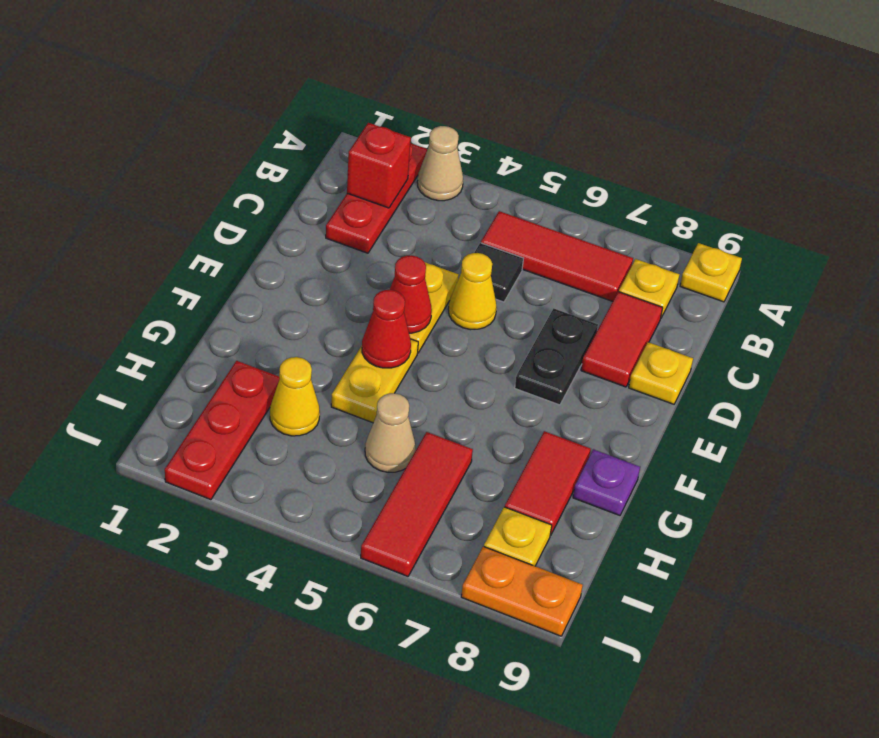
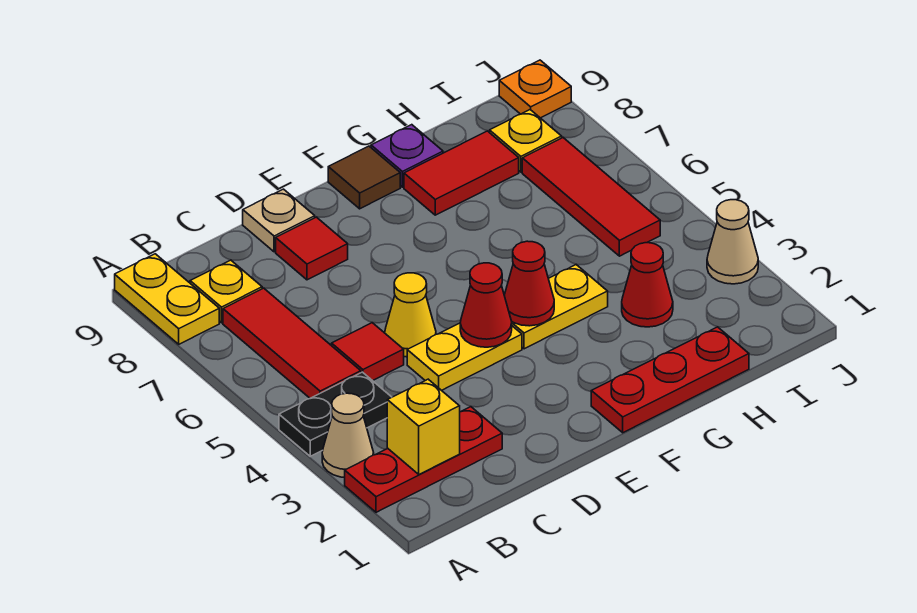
yellow 1x1 plate [680,243,742,302] -> yellow 1x2 plate [115,254,219,344]
red 1x1 brick [347,123,411,208] -> yellow 1x1 brick [387,379,460,474]
black 1x1 tile [474,243,523,302] -> red 1x1 tile [332,323,404,381]
red 1x2 tile [581,292,663,387] -> red 1x1 tile [276,217,348,280]
black 1x2 plate [515,308,598,405] -> black 1x2 plate moved to [279,372,392,456]
yellow 1x1 plate [629,342,693,404] -> tan 1x1 plate [243,189,315,252]
none -> brown 1x1 tile [328,146,400,209]
red 1x3 plate [165,361,280,500] -> red 1x3 plate moved to [591,327,749,433]
yellow 1x1 cone [270,357,320,436] -> red 1x1 cone [622,243,673,327]
tan 1x1 cone [365,393,416,472] -> tan 1x1 cone moved to [707,200,758,284]
red 1x3 tile [361,432,473,576] -> red 1x3 tile turned to [522,138,660,256]
orange 1x2 plate [461,546,583,636] -> orange 1x1 plate [499,60,571,118]

